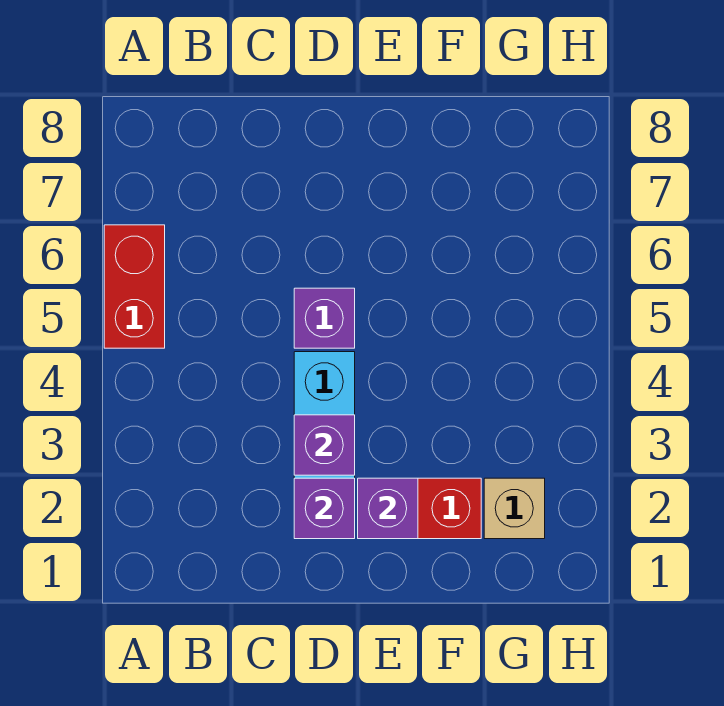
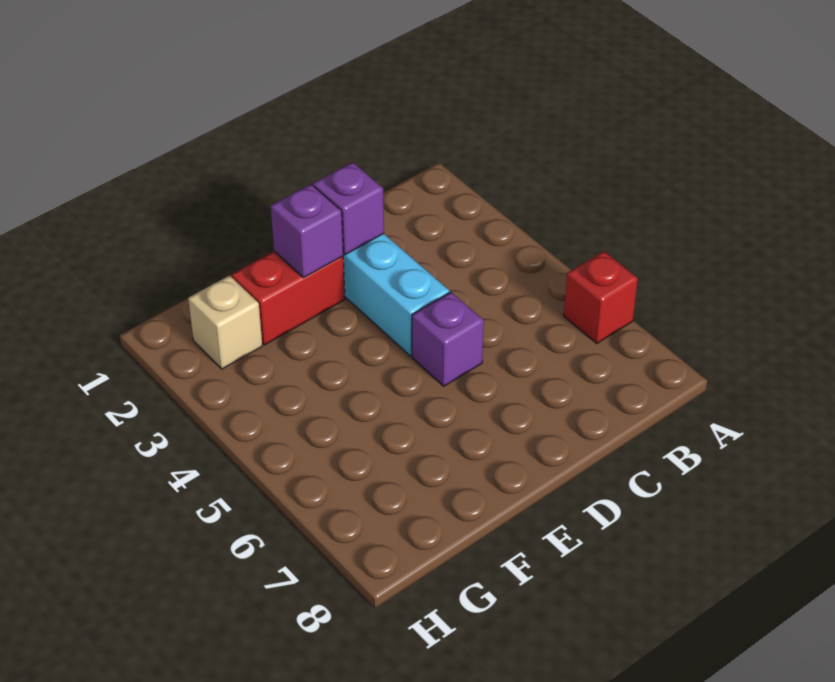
red 1x2 brick [104,225,165,348] -> red 1x1 brick [564,251,638,343]
purple 1x1 brick [294,415,355,475] -> none

